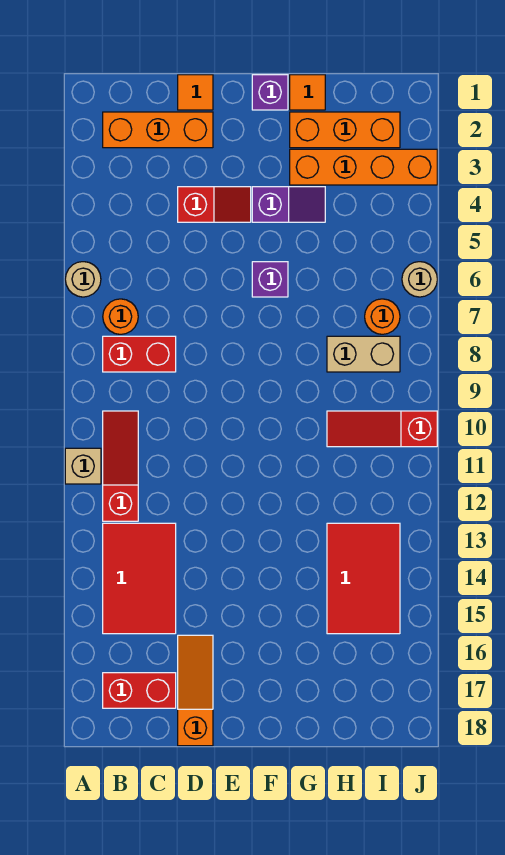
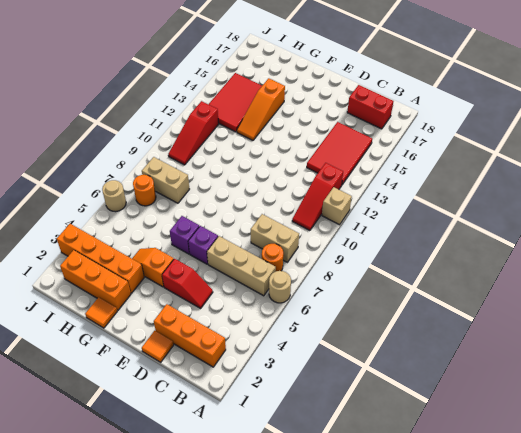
none -> tan 1x3 brick [207,236,276,296]
red 1x2 brick [103,336,176,372] -> tan 1x2 brick [251,214,299,262]
red 1x2 slope [178,187,251,222] -> red 1x2 slope turned to [162,259,213,308]
orange 1x3 slope [178,635,213,746] -> orange 1x3 slope moved to [237,78,285,140]
purple 1x1 brick [252,75,288,110] -> purple 1x1 brick moved to [188,226,218,264]
purple 1x2 slope [252,187,325,222] -> orange 1x2 slope [132,248,174,287]
red 1x3 slope [327,411,437,447] -> red 1x3 slope turned to [168,101,219,165]

